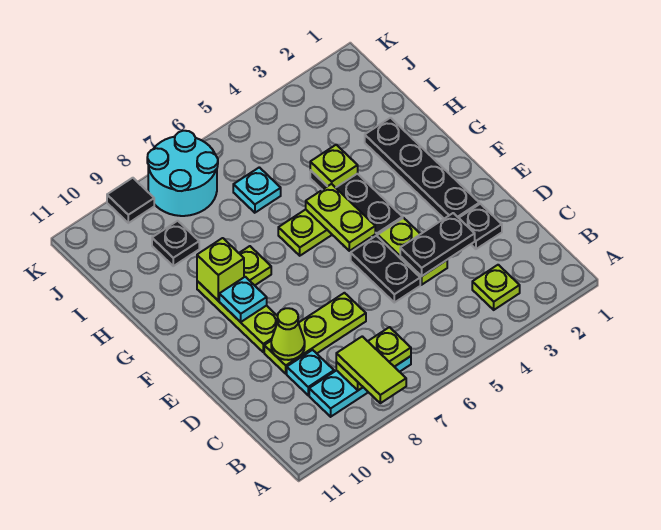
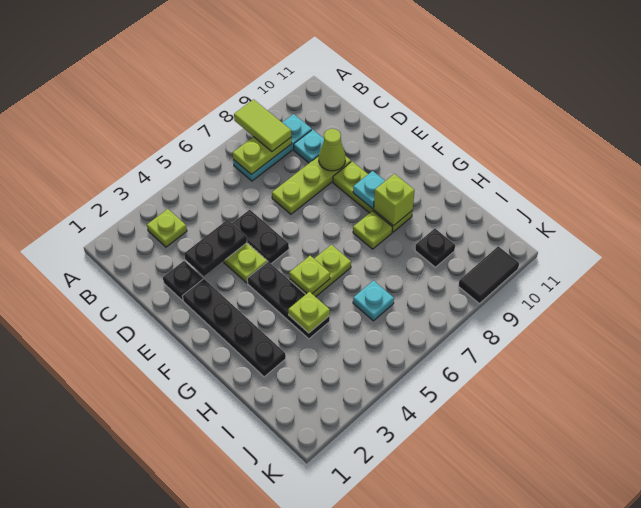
lime 1x2 plate [306,184,375,251] -> lime 1x1 plate [289,256,330,293]
cyan 2x2 round brick [147,131,218,216] -> none
black 1x1 tile [107,178,154,223] -> black 1x2 tile [458,246,519,303]

